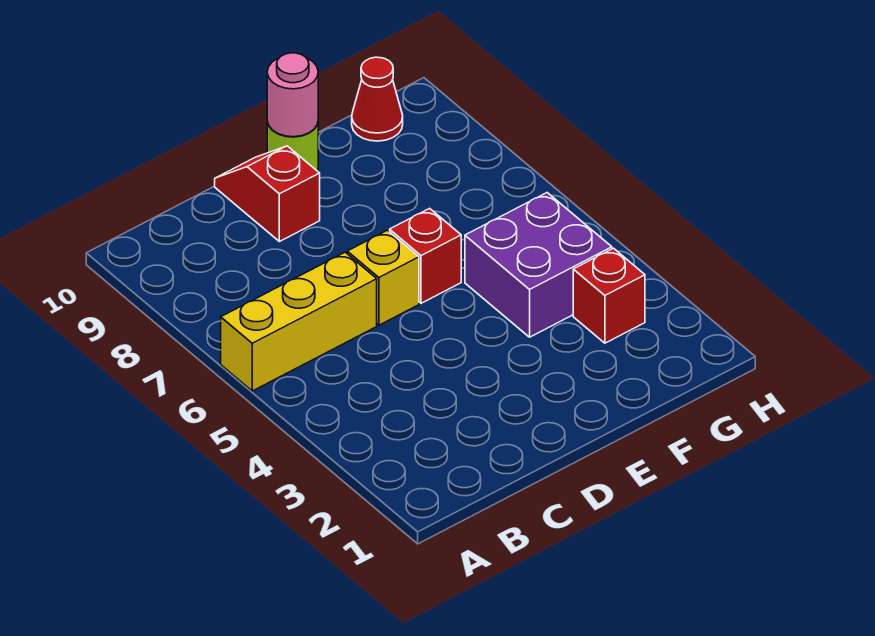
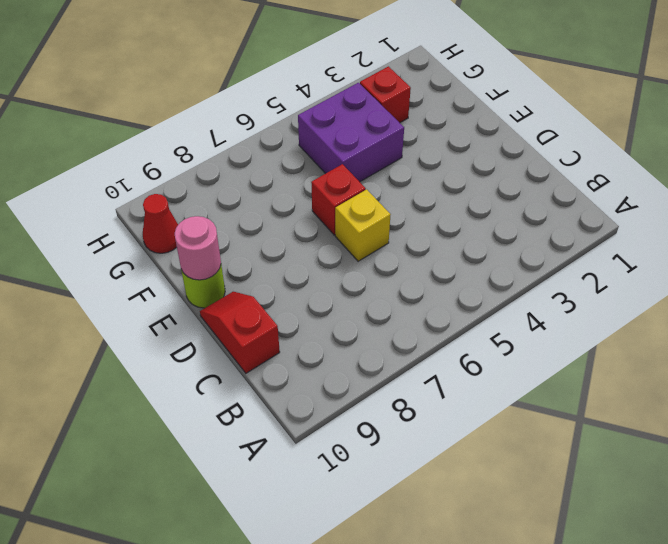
yellow 1x3 brick [221,252,377,391] -> none
red 1x2 slope [215,146,320,242] -> red 1x2 slope turned to [200,292,280,373]

